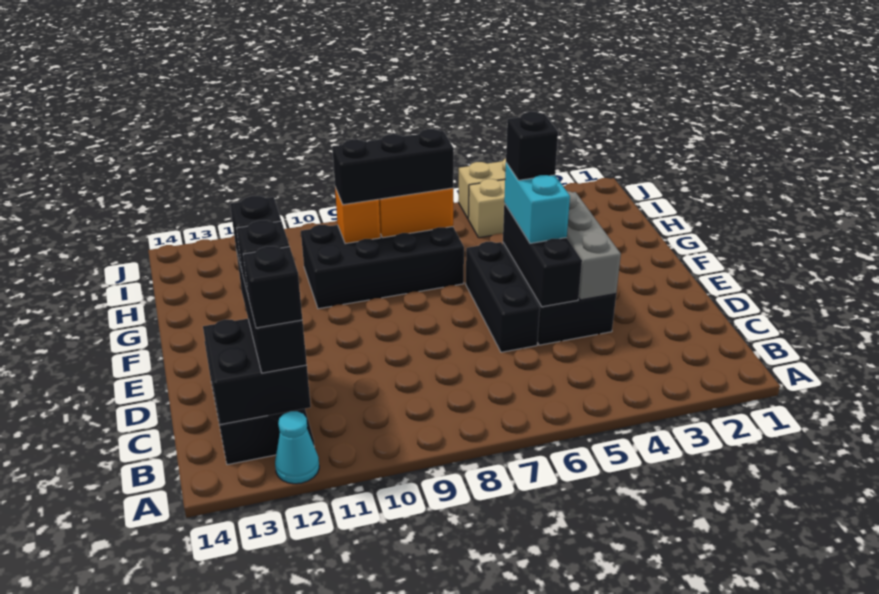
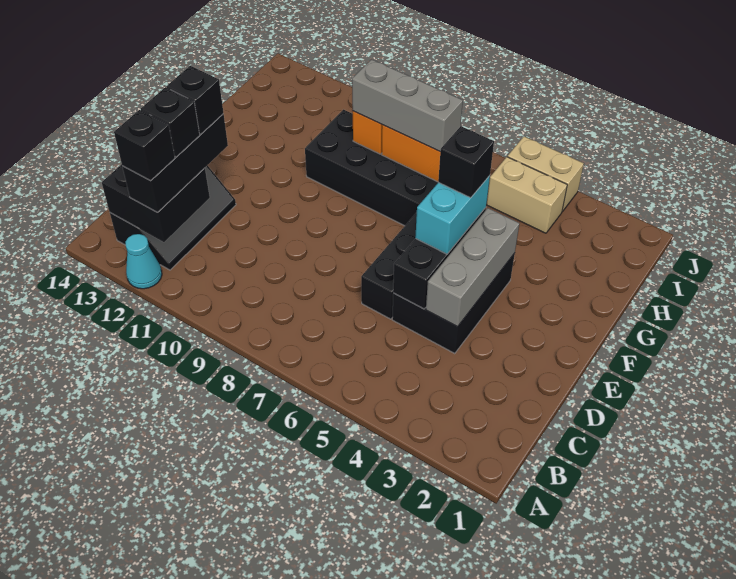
black 1x3 brick [332,129,454,205] -> grey 1x3 brick [352,59,463,151]

